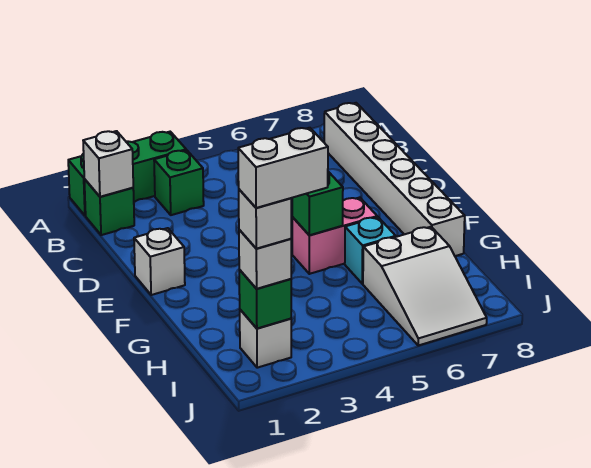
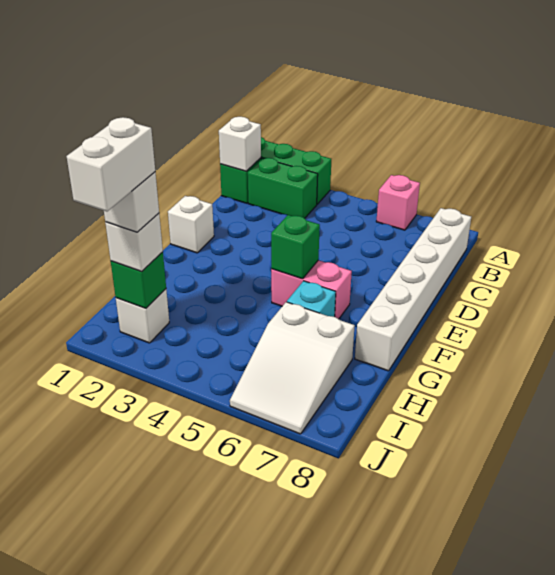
none -> pink 1x1 brick [376,175,420,230]
green 1x1 brick [154,150,204,215] -> green 1x2 brick [248,158,318,218]
white 1x2 brick [238,128,328,208] -> white 1x2 brick turned to [66,117,155,211]

